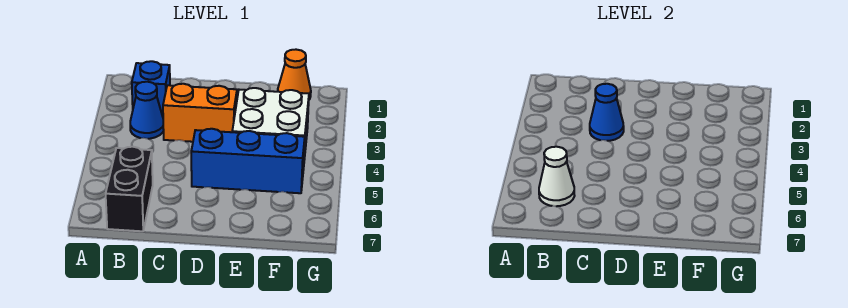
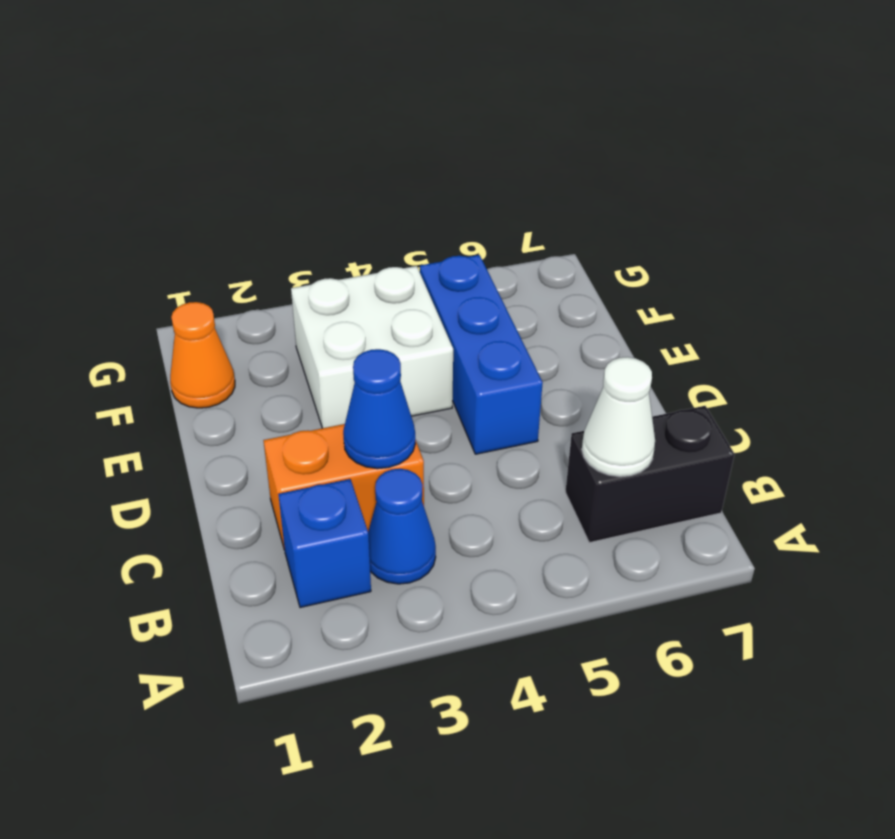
orange 1x2 brick [163,84,237,142] -> orange 1x2 brick turned to [263,424,424,550]

